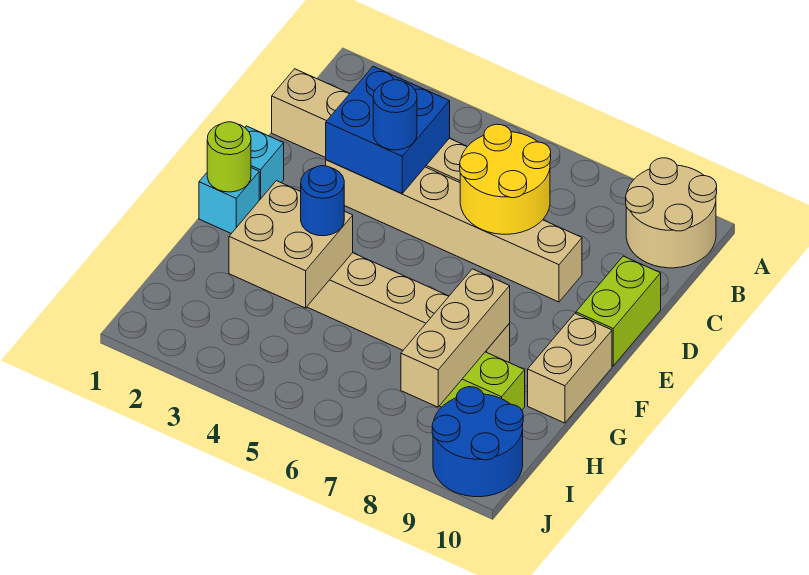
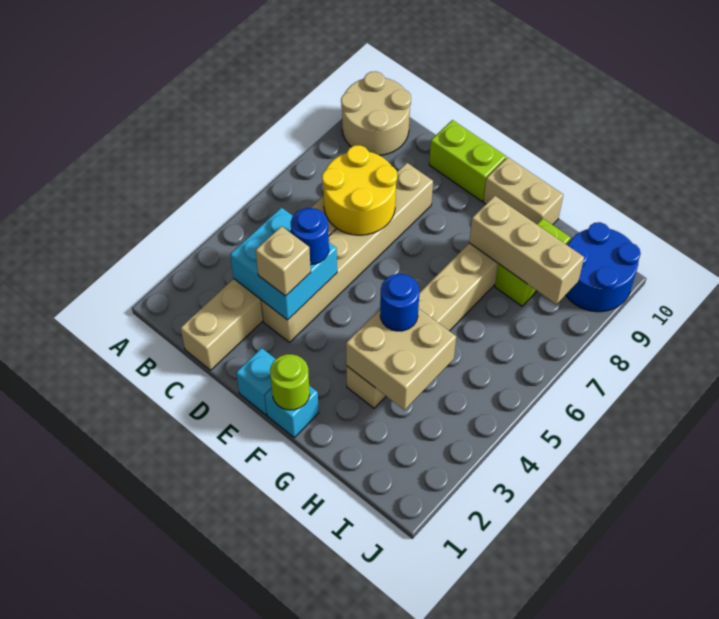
blue 2x2 brick [326,66,450,193] -> cyan 2x2 brick [230,207,337,320]
none -> tan 1x1 brick [255,226,311,296]

